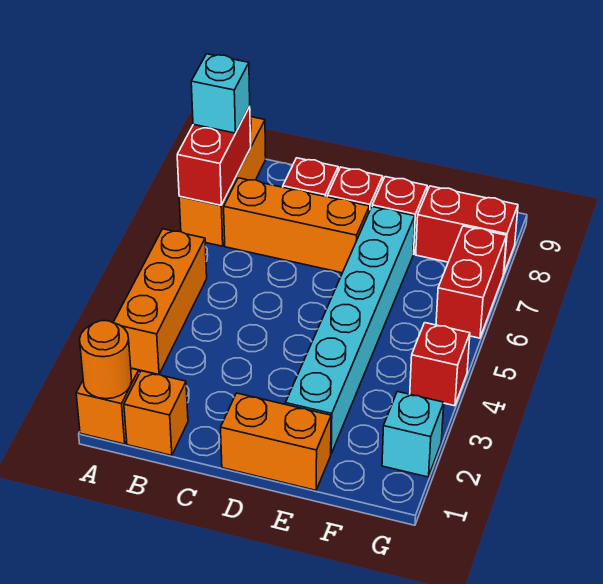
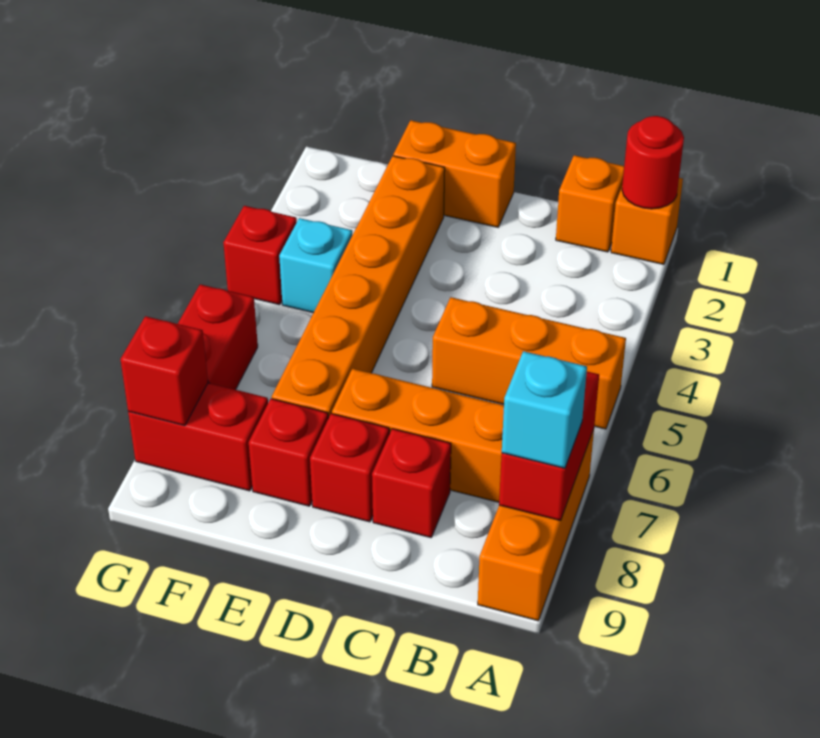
orange 1x1 round brick [80,321,132,399] -> red 1x1 round brick [622,116,684,209]
orange 1x3 brick [113,229,207,375] -> orange 1x3 brick turned to [432,297,626,429]
cyan 1x6 brick [285,207,415,453] -> orange 1x6 brick [272,156,445,418]
cyan 1x1 brick [382,392,444,477] -> cyan 1x1 brick moved to [279,218,352,313]
none -> red 1x1 brick [120,316,208,426]

